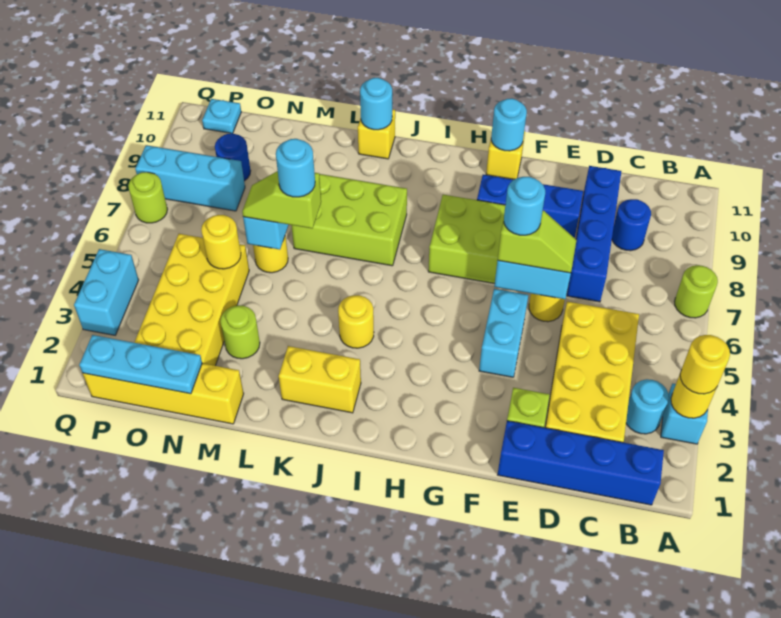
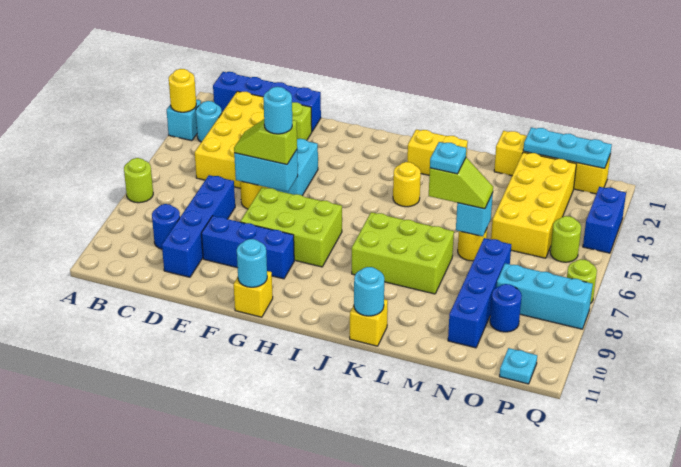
yellow 1x1 round brick [680,335,730,394] -> none
cyan 1x1 round brick [276,139,315,197] -> cyan 1x1 plate [430,142,466,174]
lime 1x1 round brick [220,305,260,359] -> lime 1x1 round brick moved to [550,216,581,262]
yellow 1x1 round brick [201,215,241,269] -> none
none -> blue 1x4 brick [448,238,511,348]
cyan 1x2 brick [74,249,139,335] -> blue 1x2 brick [583,187,626,253]

